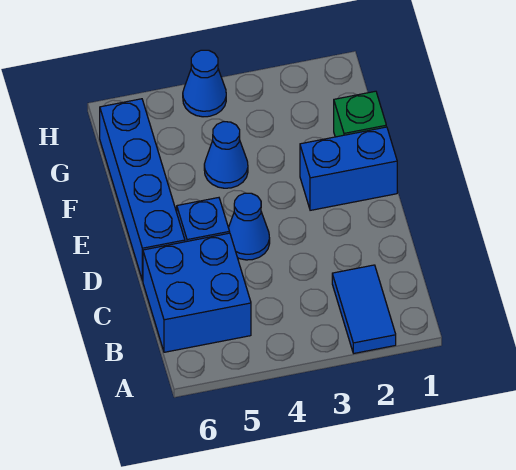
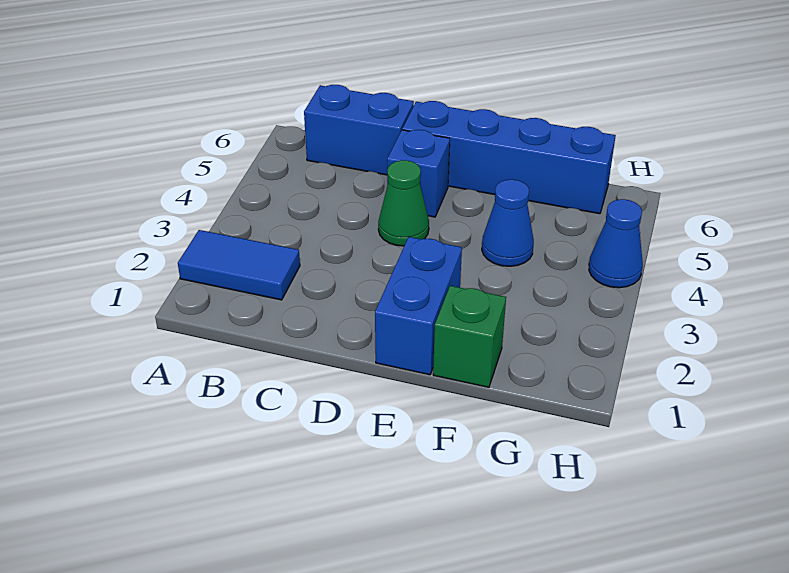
blue 2x2 brick [143,233,251,352] -> blue 1x2 brick [304,85,414,175]
blue 1x1 cone [228,193,270,260] -> green 1x1 cone [378,160,429,246]

